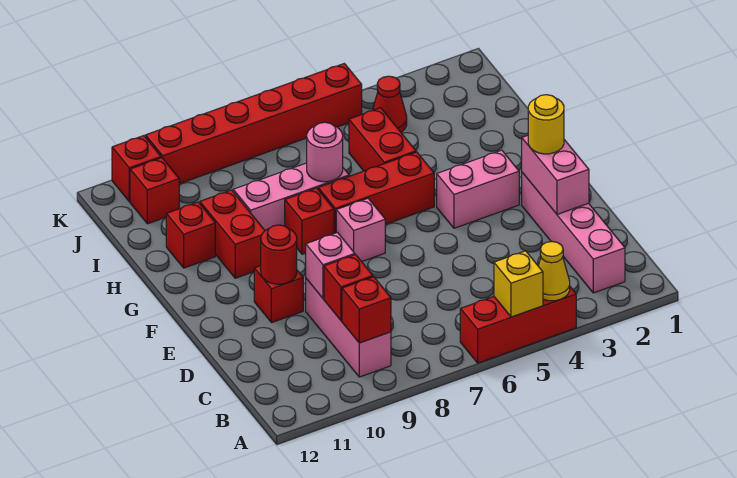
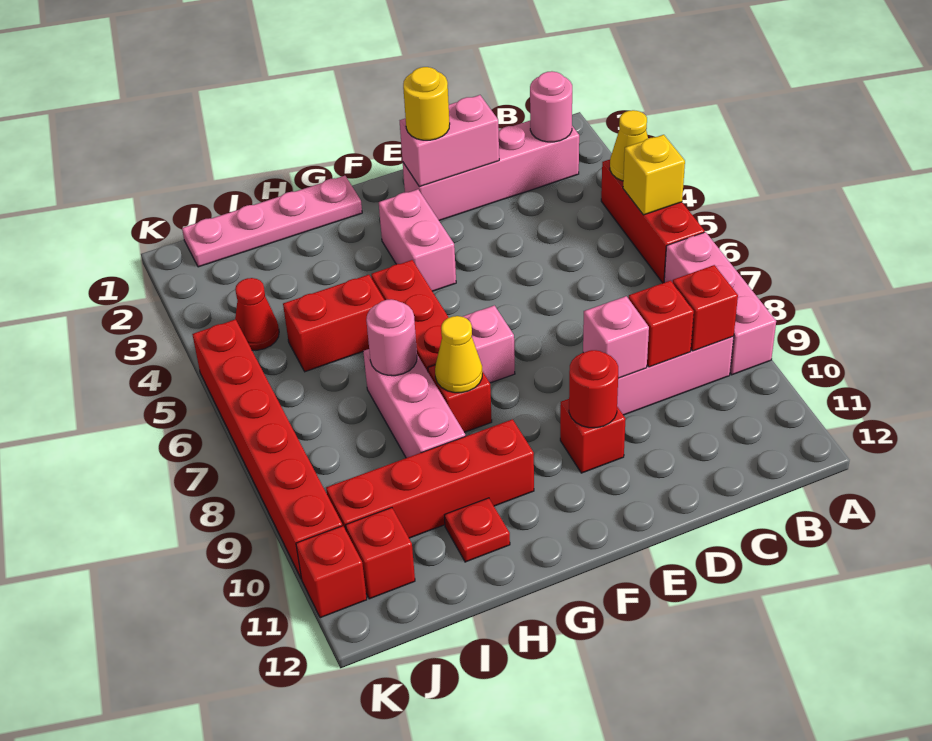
none -> pink 1x3 brick [664,232,776,375]
none -> pink 1x1 round brick [530,71,572,142]
none -> pink 1x4 plate [182,176,362,267]
none -> yellow 1x1 cone [435,316,482,393]
red 1x2 brick [200,190,265,278] -> red 1x4 brick [326,419,534,538]
red 1x1 brick [166,202,215,268] -> red 1x1 plate [444,498,510,562]

